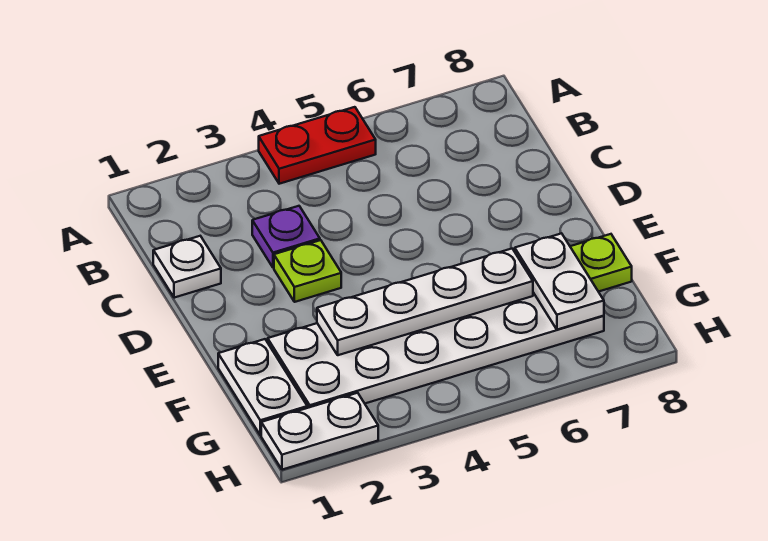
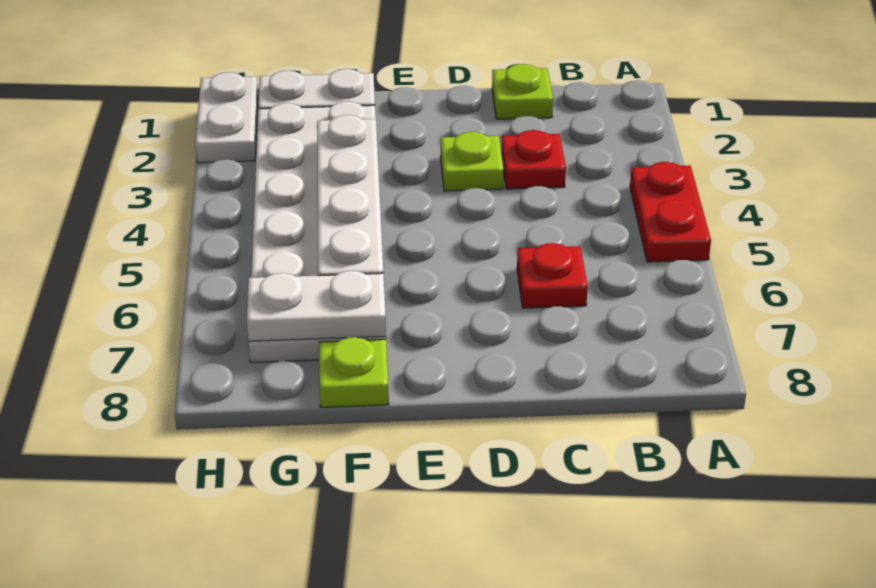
white 1x1 plate [153,236,221,298] -> lime 1x1 plate [492,64,553,119]
purple 1x1 plate [252,206,320,268] -> red 1x1 plate [501,130,566,189]
none -> red 1x1 plate [517,243,588,308]

